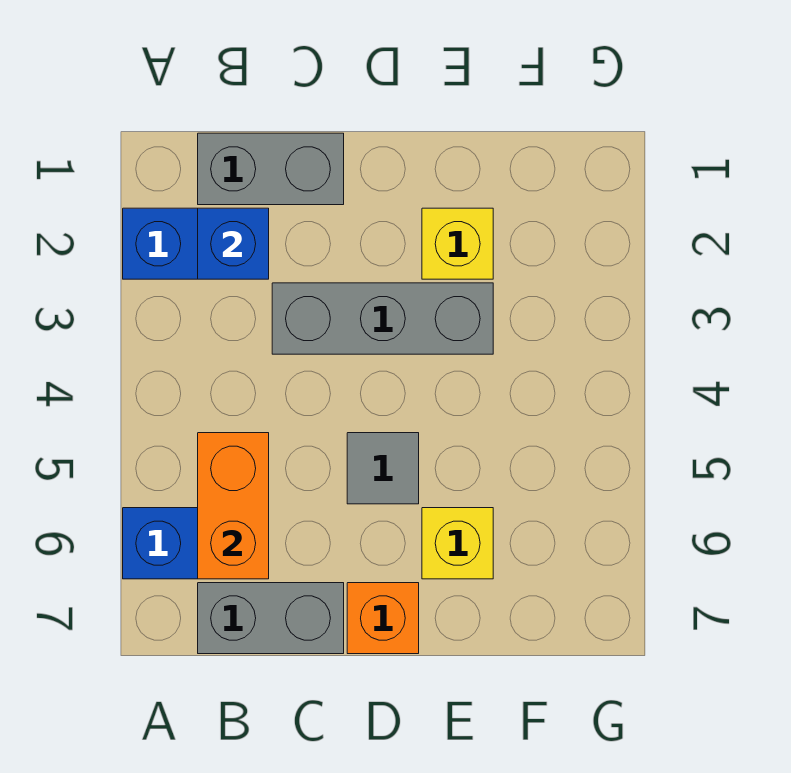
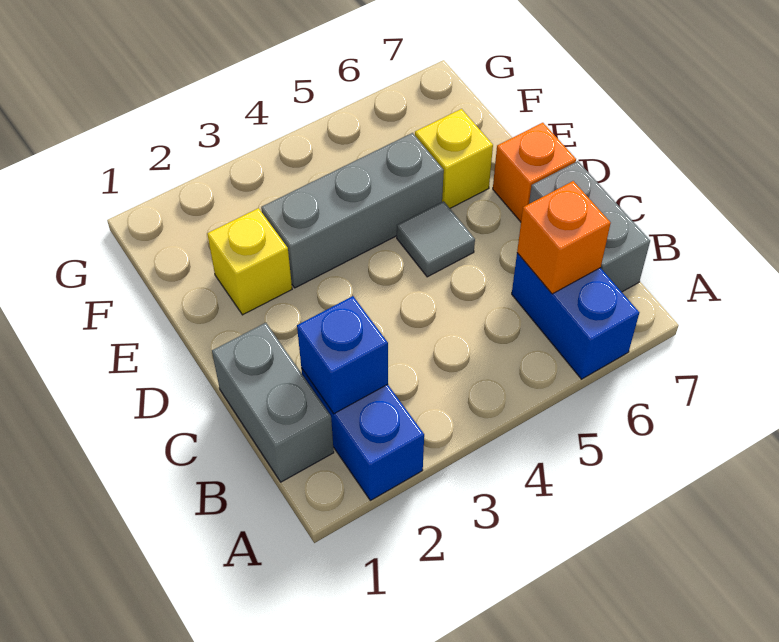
orange 1x2 brick [198,433,269,579] -> orange 1x1 brick [517,181,611,294]
grey 1x3 brick [272,283,493,354] -> grey 1x3 brick turned to [261,133,444,288]

